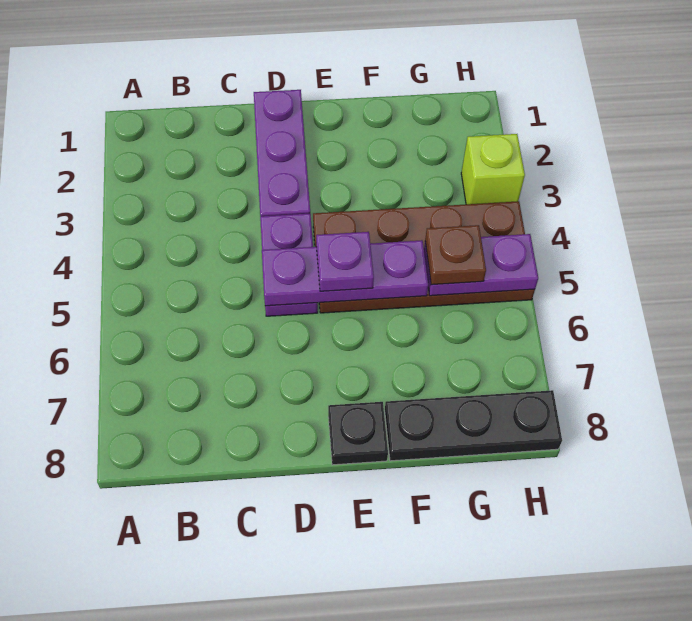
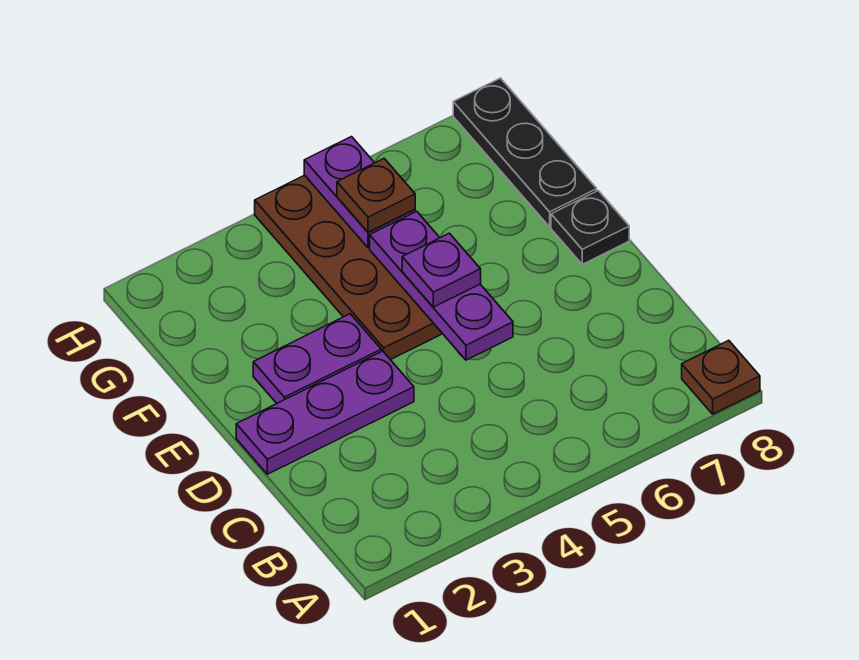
none -> brown 1x1 plate [682,340,760,414]
purple 1x2 plate [260,213,318,316] -> purple 1x2 plate moved to [253,314,381,403]
lime 1x1 brick [461,134,525,204] -> none

